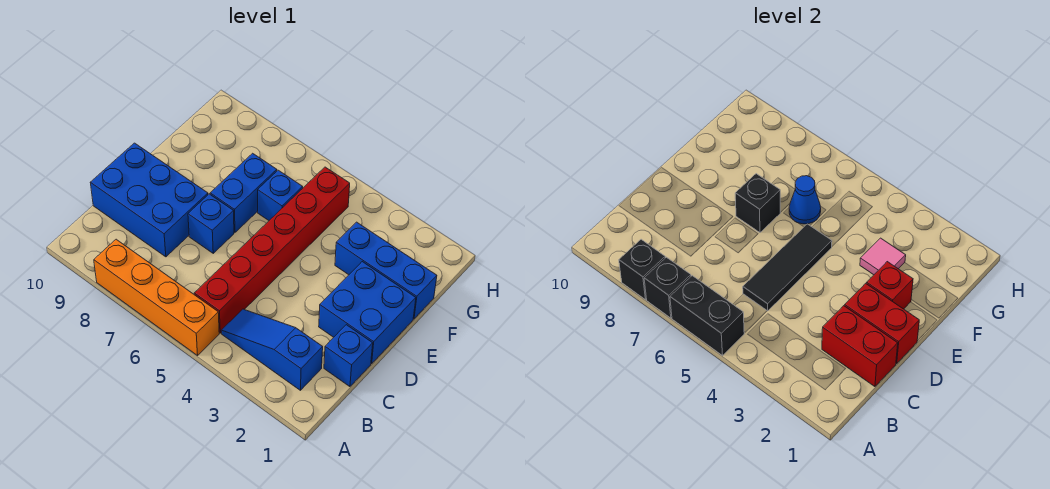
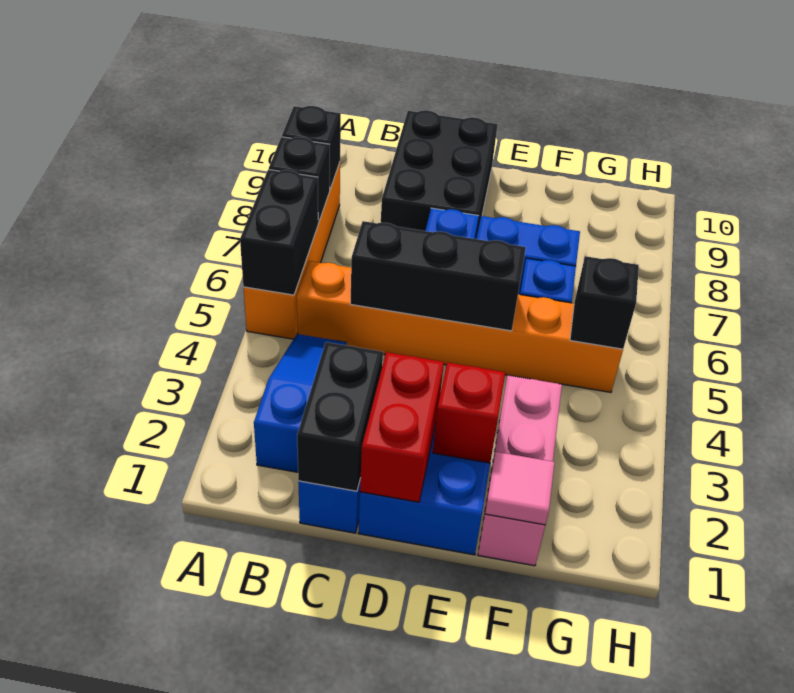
red 1x6 brick [194,167,350,333] -> orange 1x6 brick [297,261,623,392]
red 1x2 brick [822,306,898,387] -> black 1x2 brick [297,342,383,491]
black 1x3 tile [743,224,832,311] -> black 1x3 brick [350,221,526,331]
blue 2x3 brick [90,143,208,257] -> black 2x3 brick [381,110,498,239]
black 1x1 brick [735,174,780,232] -> black 1x1 brick moved to [570,256,639,349]
blue 1x3 brick [335,222,437,319] -> pink 1x3 brick [478,375,562,566]
pink 1x1 tile [860,238,906,275] -> pink 1x1 tile moved to [485,452,555,525]
blue 1x1 cone [789,176,821,224] -> none

